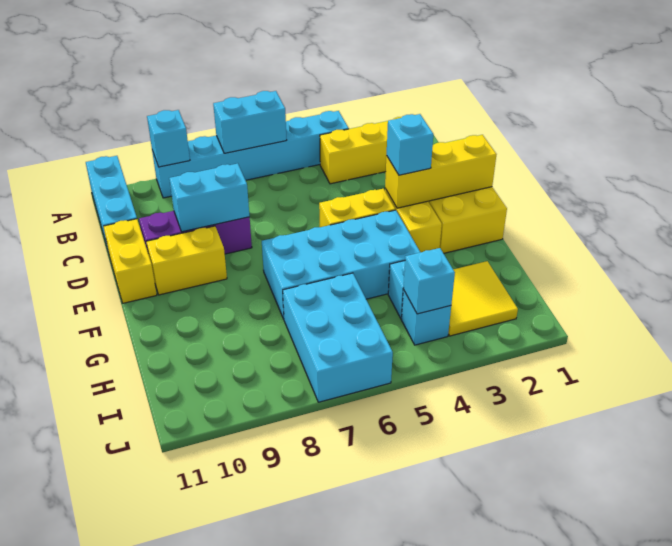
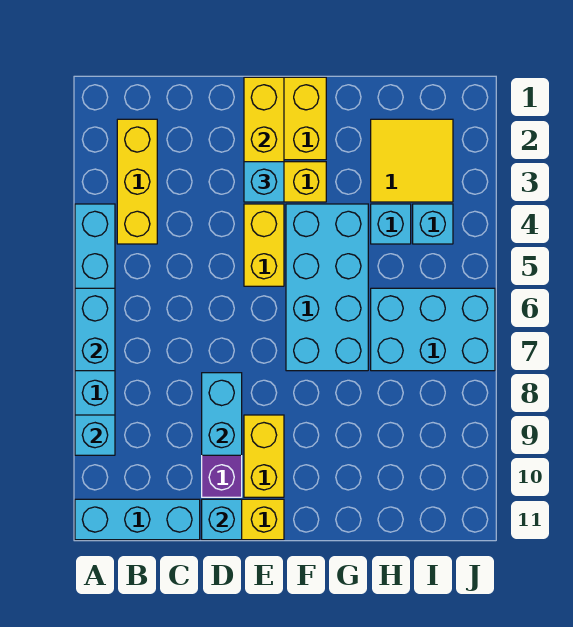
cyan 1x1 brick [403,248,455,314] -> cyan 1x1 brick moved to [202,499,242,540]

